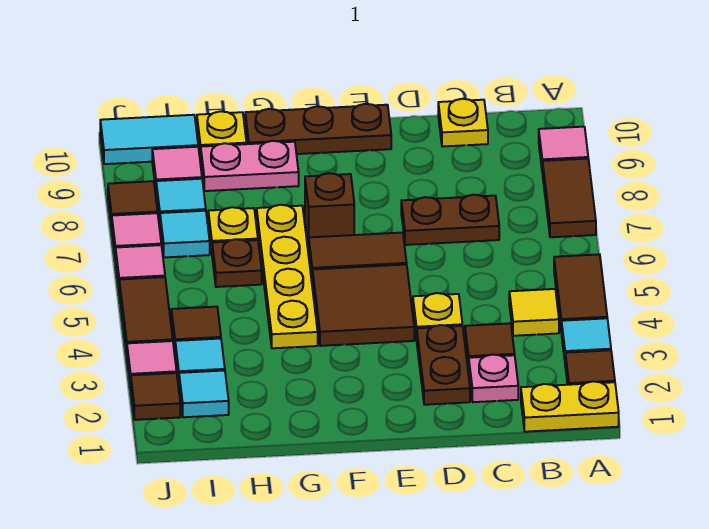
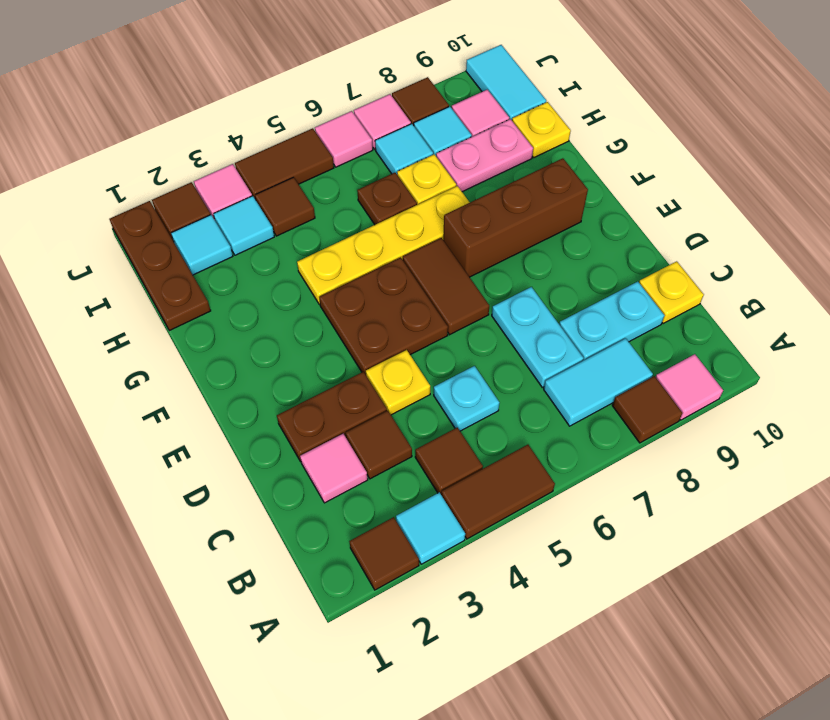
yellow 1x2 plate [521,381,619,432] -> none
brown 1x2 tile [543,159,596,237] -> brown 1x1 tile [612,376,682,443]
yellow 1x1 tile [509,289,559,336] -> brown 1x1 tile [415,427,483,494]
none -> cyan 1x2 tile [544,338,653,426]
pink 1x1 plate [469,355,518,402] -> pink 1x1 tile [300,434,368,503]
none -> cyan 1x1 plate [434,366,499,431]
brown 1x2 plate [401,195,499,245] -> cyan 1x2 plate [492,287,584,387]
none -> cyan 1x2 plate [559,282,664,361]
brown 2x2 tile [312,264,414,346] -> brown 2x2 plate [319,257,448,375]
brown 1x3 plate [245,104,391,154] -> brown 1x3 plate moved to [109,201,211,331]
brown 1x1 brick [305,173,354,250] -> brown 1x3 brick [443,158,588,277]
pink 1x2 plate [201,141,299,191] -> pink 1x2 plate turned to [436,119,533,192]

